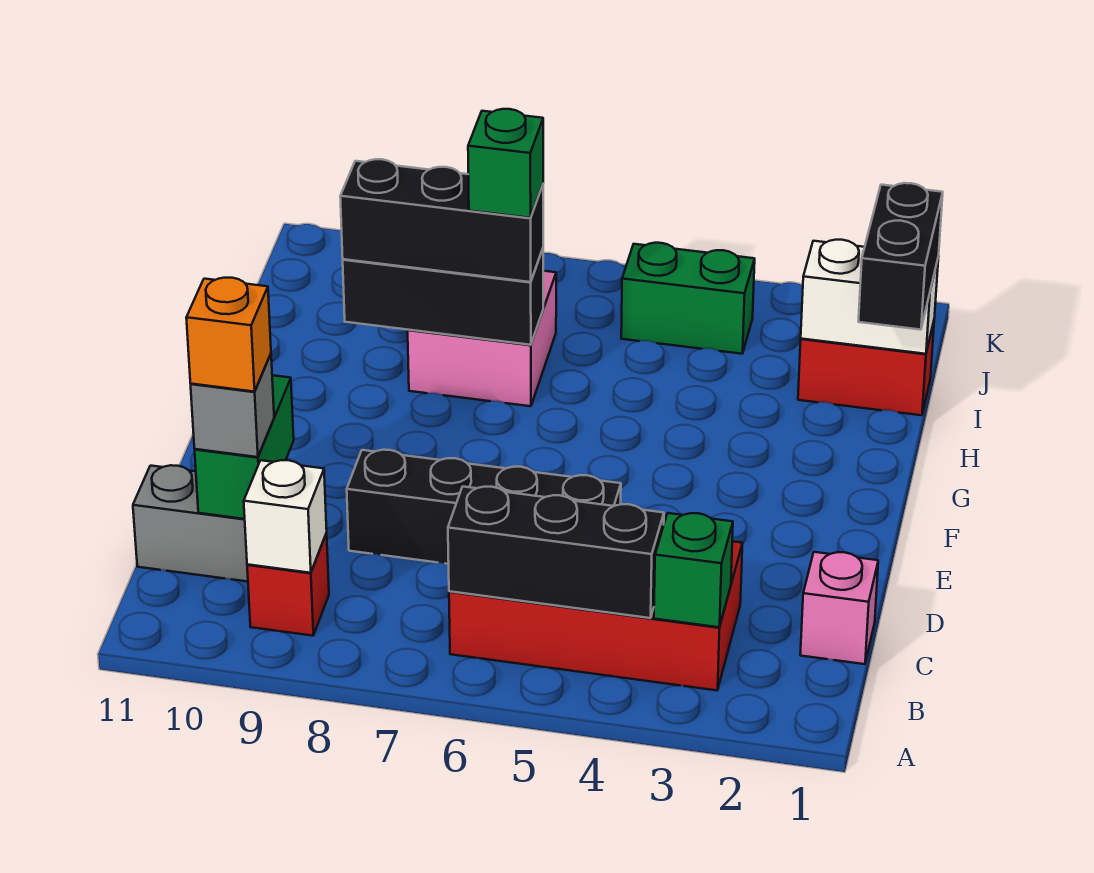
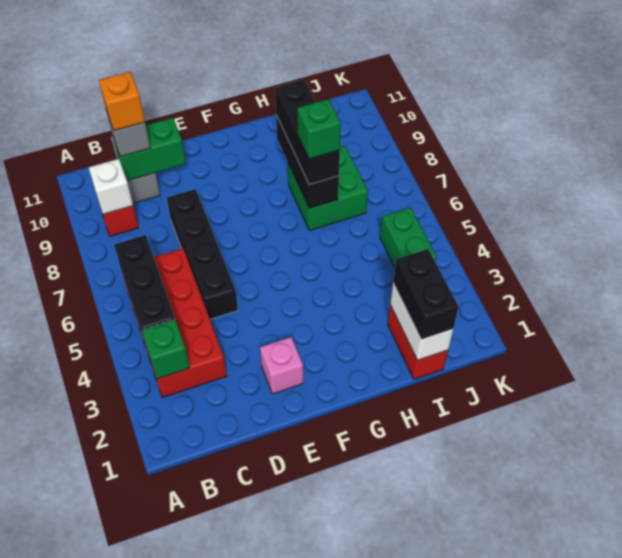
pink 1x1 brick [800,552,878,664] -> pink 1x1 brick moved to [260,337,303,394]
black 1x2 brick [858,183,943,330] -> black 1x2 brick turned to [393,249,459,340]
pink 2x2 brick [408,271,556,406] -> green 2x2 brick [288,145,368,231]

